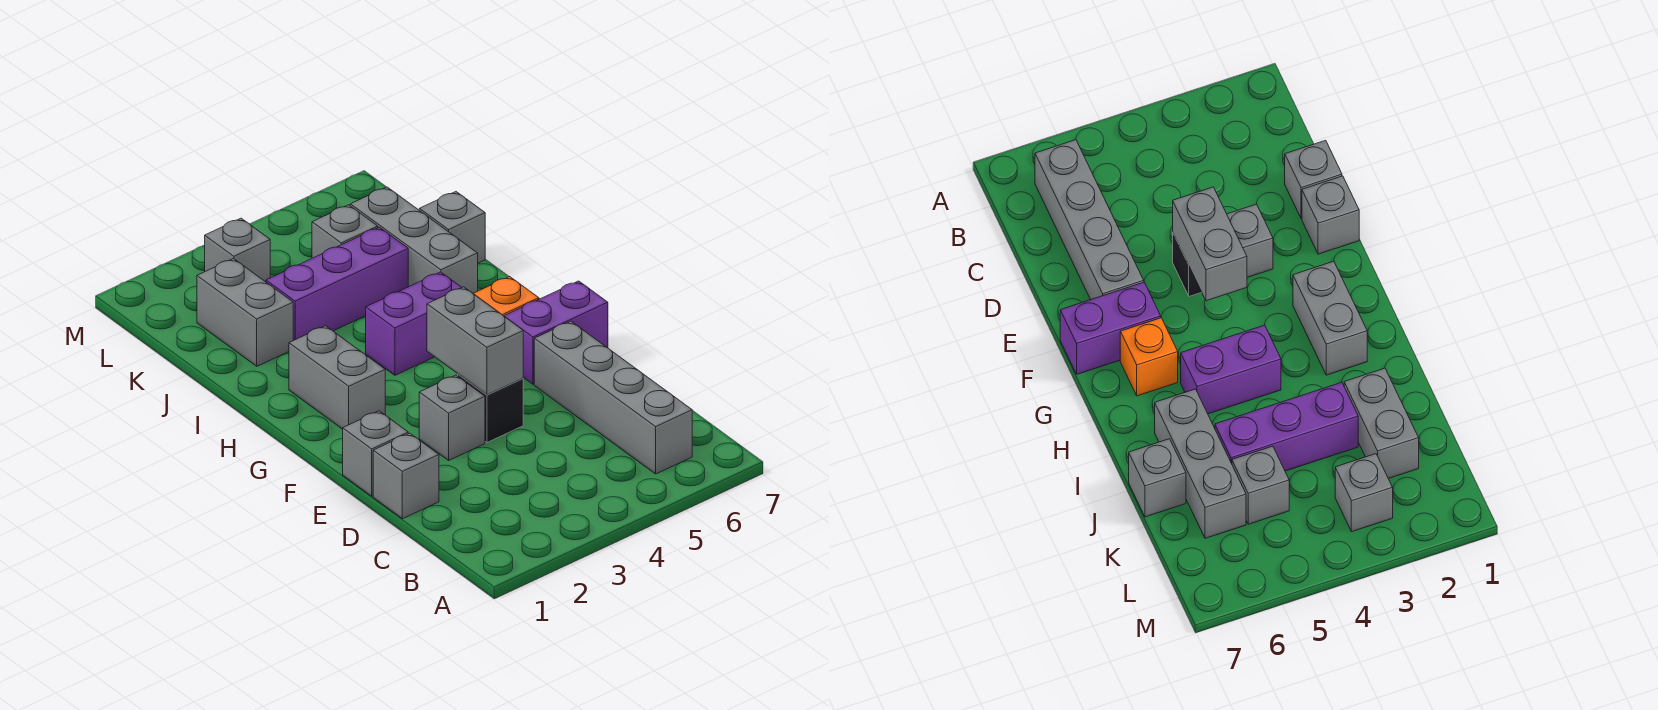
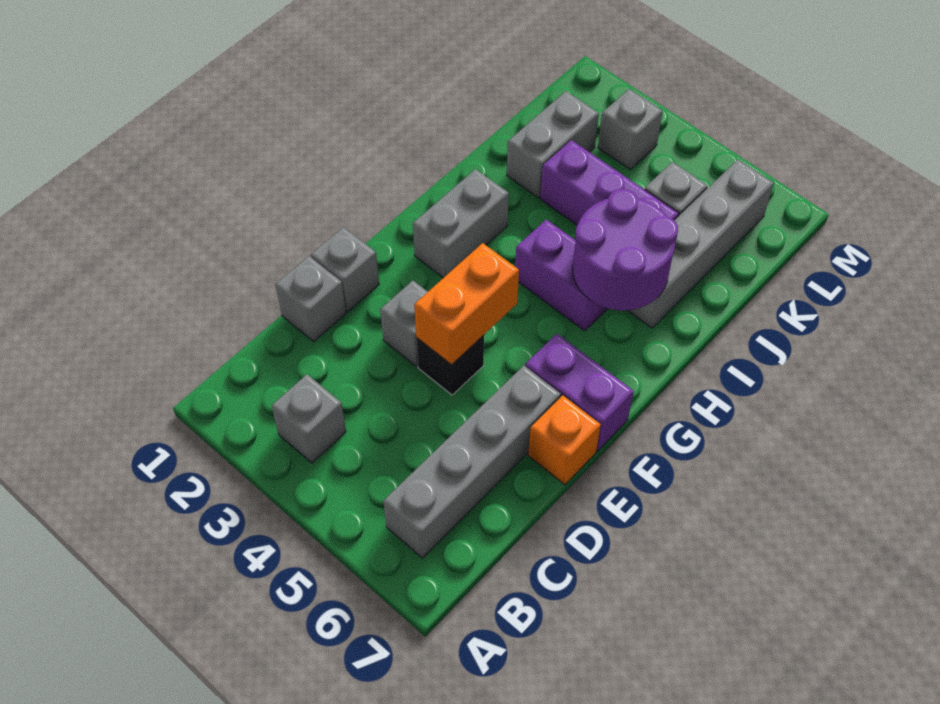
grey 1x2 brick [427,287,523,395] -> orange 1x2 brick [414,243,519,365]
orange 1x1 brick [473,276,539,316] -> orange 1x1 brick moved to [528,395,601,485]
none -> purple 2x2 round brick [573,189,678,310]
grey 1x3 brick [350,187,478,293] -> grey 1x4 brick [627,160,774,328]
grey 1x1 brick [419,192,485,263] -> grey 1x1 brick moved to [272,374,346,463]

